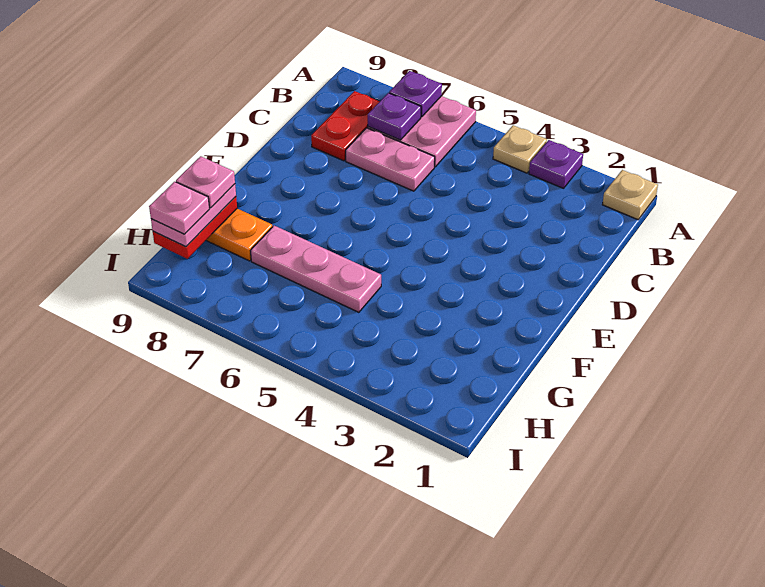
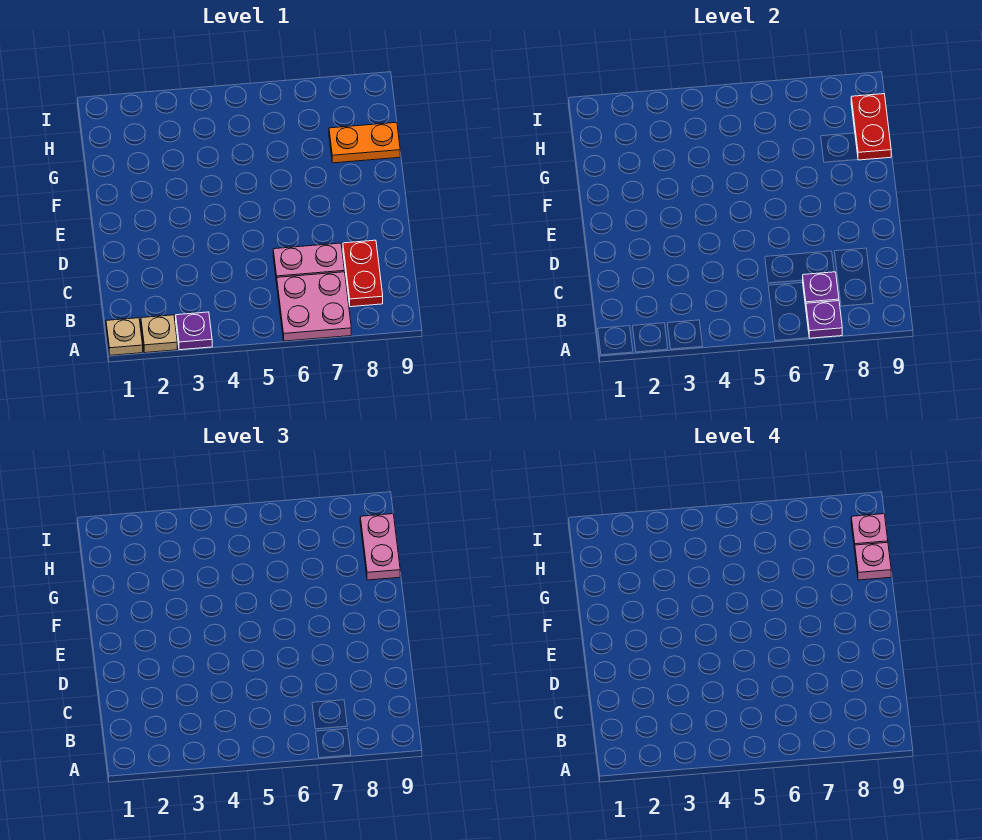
tan 1x1 plate [493,125,547,173] -> tan 1x1 plate moved to [141,315,177,353]
pink 1x3 plate [250,226,381,312] -> none

